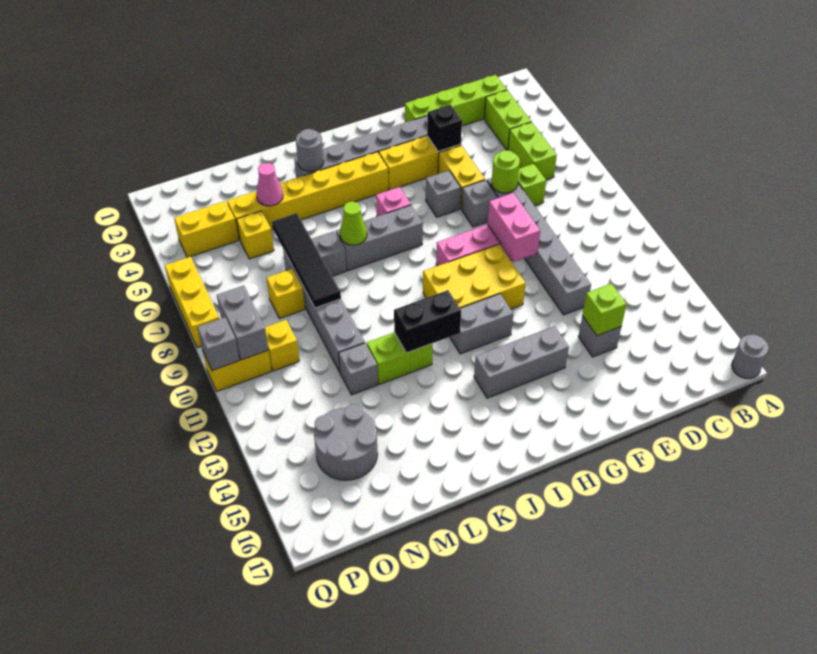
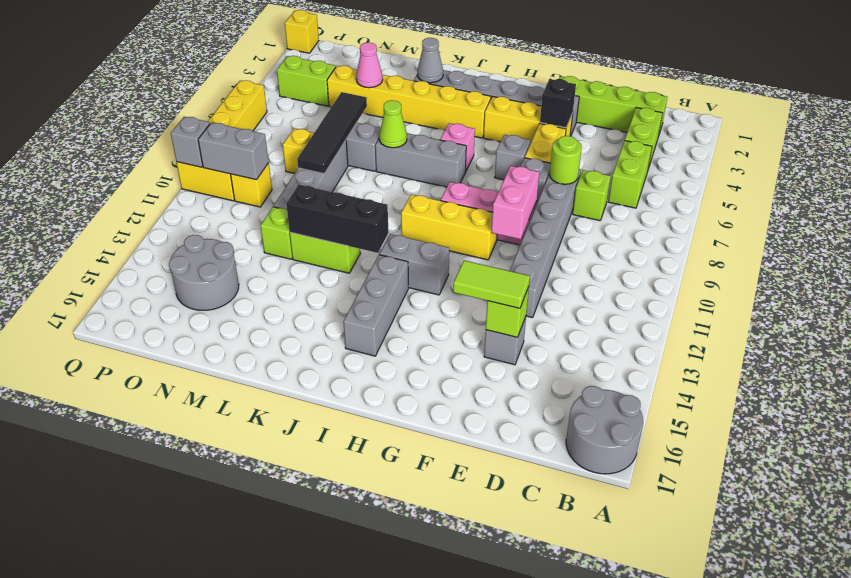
grey 1x1 round brick [732,334,769,379] -> grey 2x2 round brick [566,386,643,474]
none -> lime 1x2 tile [453,260,530,308]
yellow 2x3 brick [423,244,526,309] -> yellow 1x3 brick [401,194,497,260]
grey 1x3 brick [474,326,569,398] -> grey 1x3 brick turned to [343,255,408,356]
black 1x2 brick [394,290,461,353] -> black 1x3 brick [286,185,388,253]
grey 1x1 round brick [296,129,324,171] -> grey 1x1 cone [417,38,443,83]
grey 1x1 brick [339,343,378,395] -> lime 1x1 brick [261,207,293,259]
yellow 1x1 brick [237,211,274,259] -> yellow 1x1 brick moved to [285,10,319,53]
yellow 1x2 brick [174,201,238,257] -> lime 1x2 brick [277,56,336,106]
grey 1x2 brick [217,286,268,360] -> grey 1x2 brick turned to [198,122,269,180]

